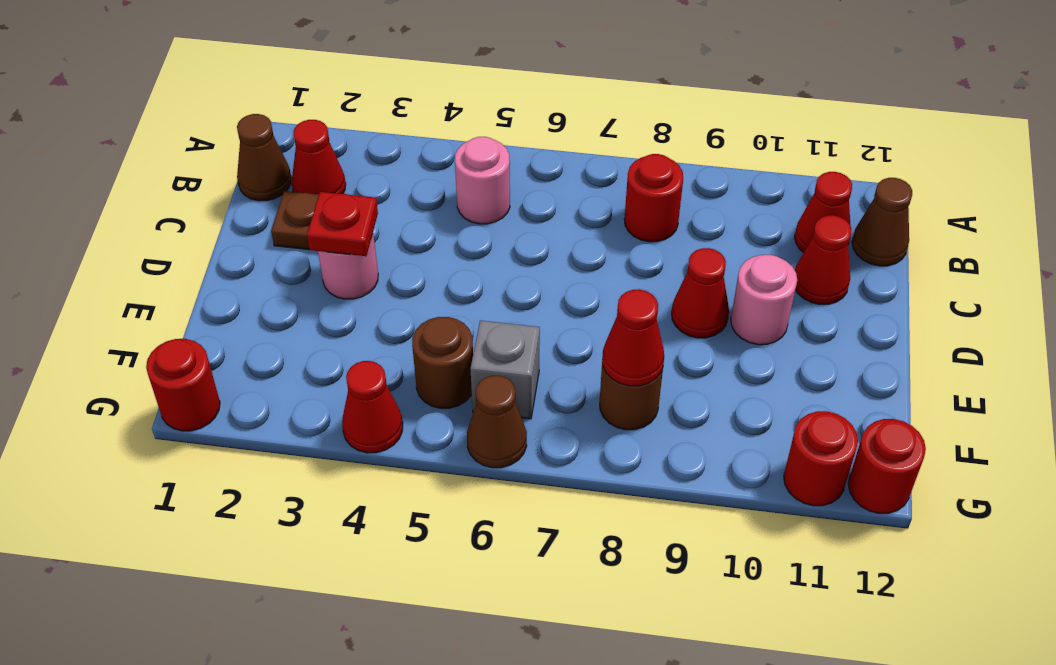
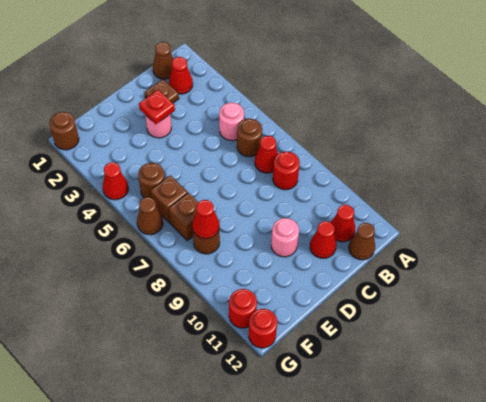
none -> brown 1x1 round brick [237,119,262,157]
red 1x1 cone [672,248,729,338] -> red 1x1 cone moved to [255,136,278,173]
grey 1x1 brick [471,320,540,419] -> brown 1x1 brick [151,175,188,223]
none -> brown 1x1 brick [169,193,199,240]
red 1x1 round brick [146,339,220,431] -> brown 1x1 round brick [49,112,79,150]

